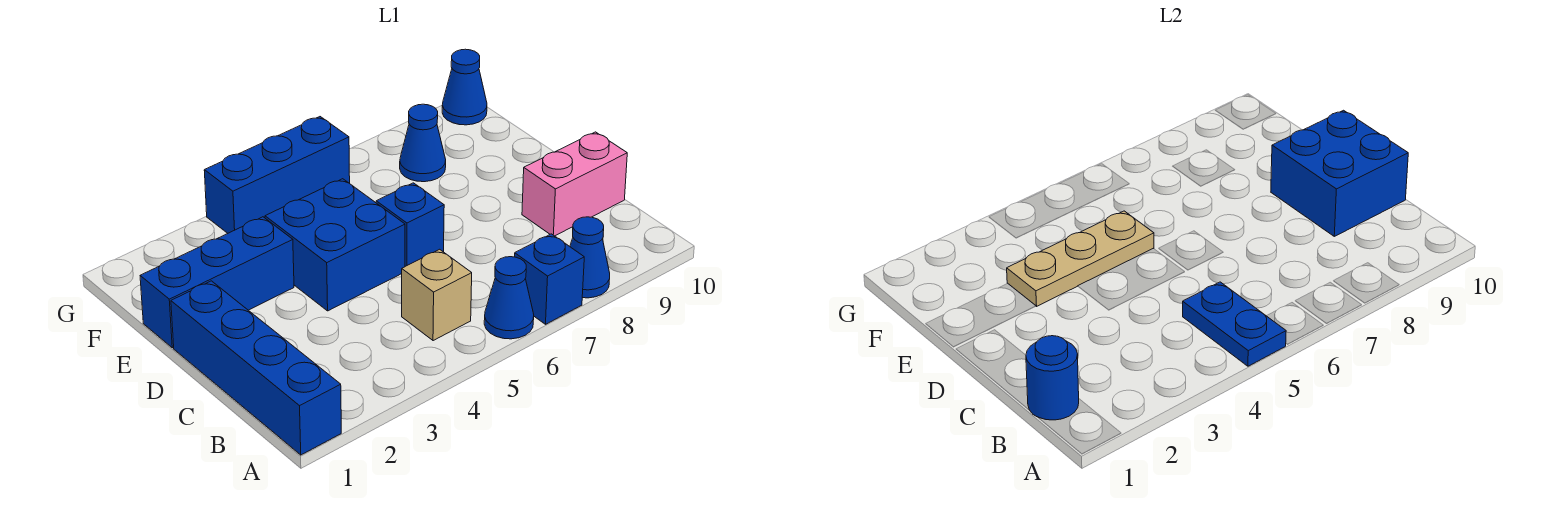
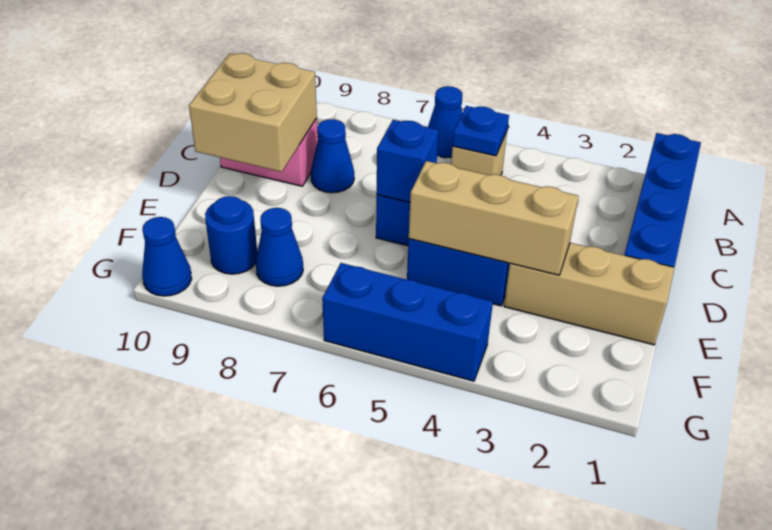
blue 1x2 plate [1183,282,1286,366] -> blue 1x1 plate [452,106,509,156]
blue 1x1 brick [515,234,584,324] -> blue 1x1 brick moved to [377,120,439,202]
blue 1x1 cone [570,217,610,298] -> blue 1x1 cone moved to [311,119,354,193]
blue 1x1 round brick [1026,336,1079,420] -> blue 1x1 round brick moved to [205,196,257,274]
blue 2x2 brick [1271,110,1408,236] -> tan 2x2 brick [189,53,317,172]
blue 1x3 brick [140,217,294,348] -> tan 1x3 brick [504,243,674,345]
tan 1x3 plate [1007,211,1154,306] -> tan 1x3 brick [409,161,579,275]

